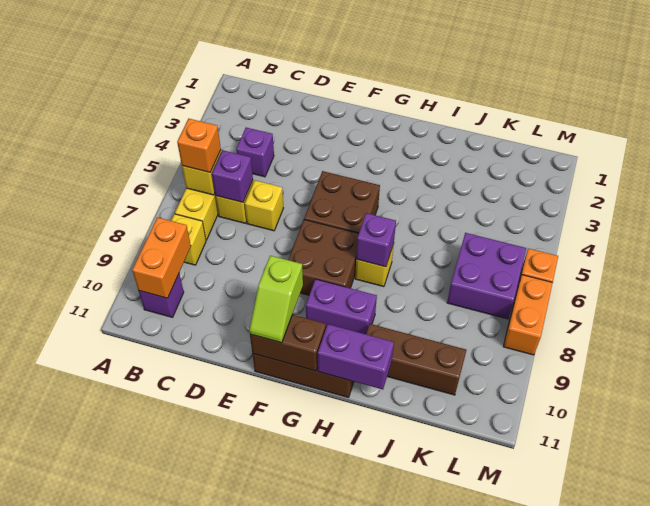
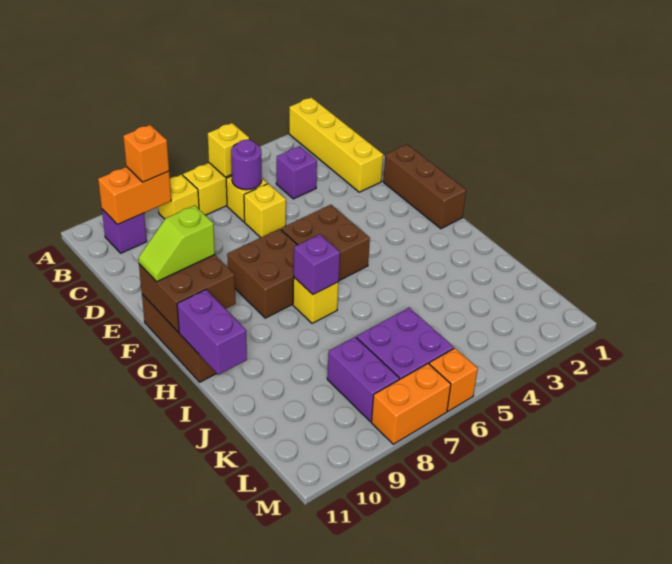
none -> yellow 1x4 brick [289,97,383,192]
orange 1x1 brick [177,119,221,172] -> orange 1x1 brick moved to [123,125,169,182]
purple 1x1 brick [212,150,253,202] -> purple 1x1 round brick [231,140,262,190]
brown 1x2 brick [250,315,326,371] -> brown 2x2 brick [139,255,236,332]
purple 1x2 brick [306,279,377,334] -> purple 1x2 brick moved to [327,337,399,422]
brown 1x3 brick [366,324,466,395] -> brown 1x3 brick moved to [383,144,466,229]

